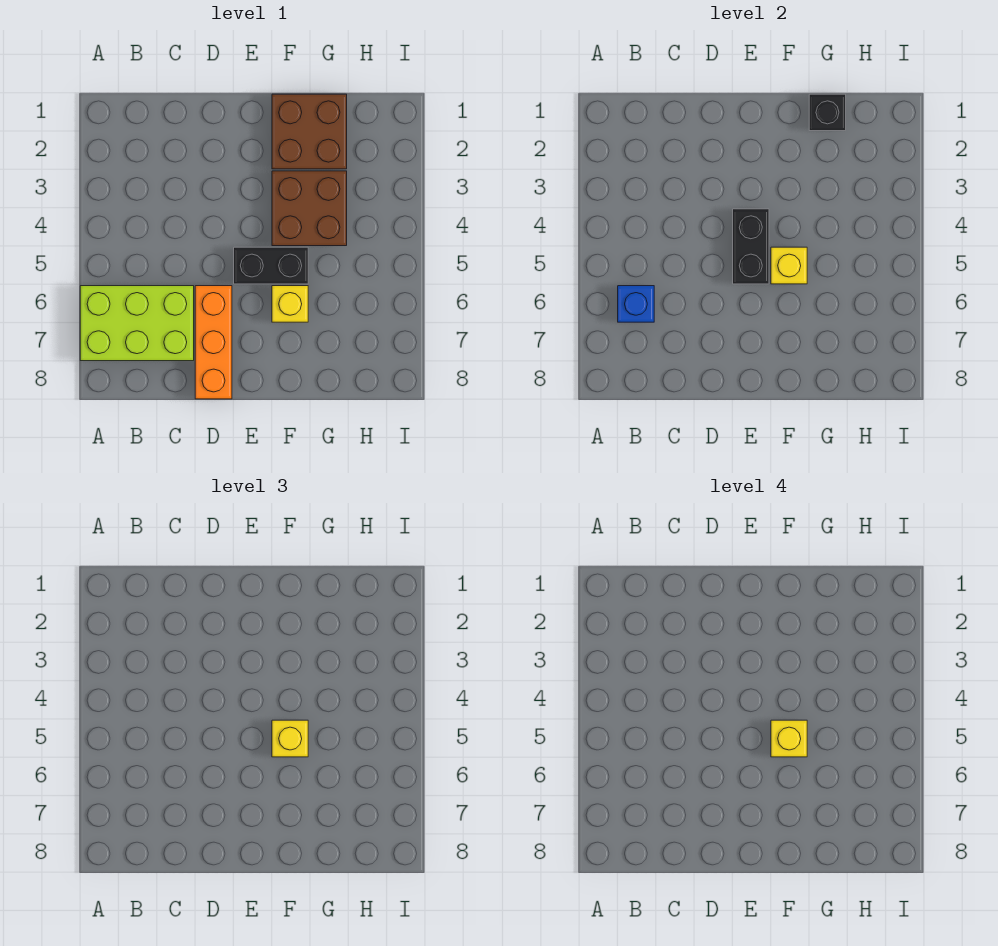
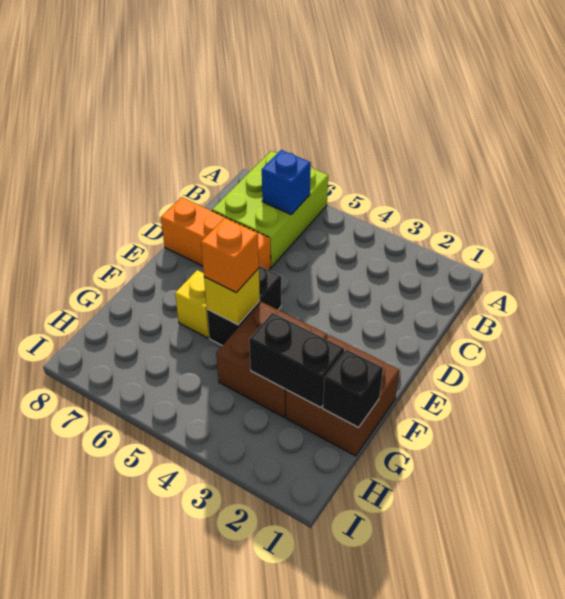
black 1x2 brick [733,209,769,284] -> black 1x2 brick moved to [249,313,344,408]
yellow 1x1 brick [272,720,308,757] -> orange 1x1 brick [201,218,259,293]
yellow 1x1 brick [771,720,807,757] -> none

